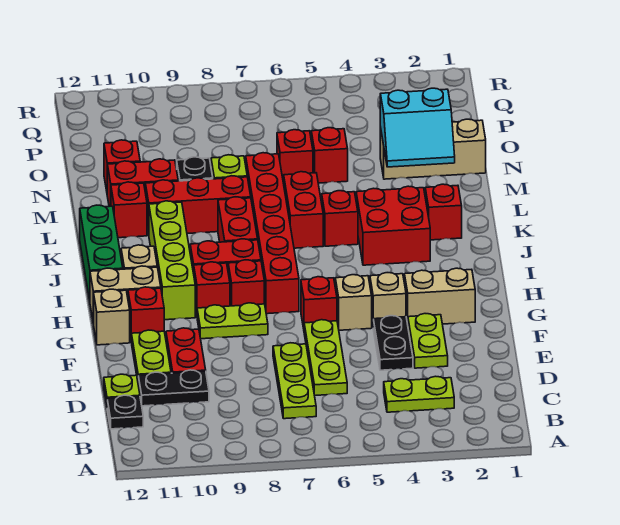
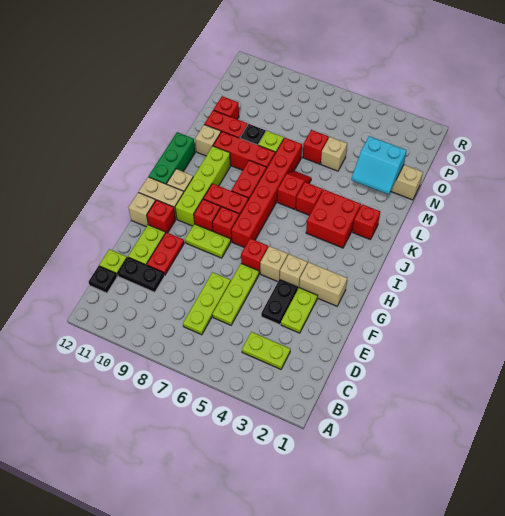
red 1x2 brick [284,172,323,248] -> red 1x2 slope [277,171,311,210]
red 1x1 brick [111,182,147,238] -> tan 1x1 brick [195,125,221,156]
red 1x1 brick [311,128,348,183] -> tan 1x1 brick [321,137,347,171]

